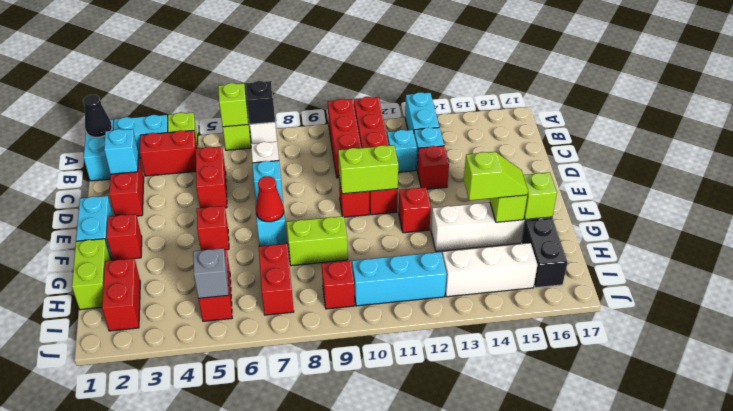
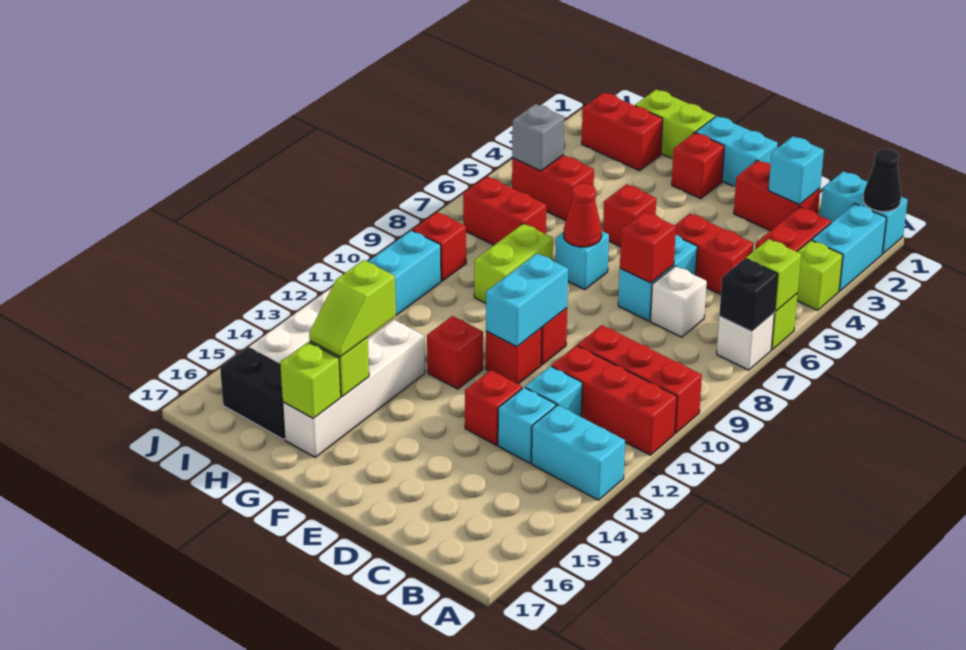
cyan 1x1 brick [252,161,283,203] -> cyan 1x2 brick [618,235,697,321]
none -> red 1x1 brick [620,212,676,283]
lime 1x2 brick [338,145,398,194] -> cyan 1x2 brick [486,253,568,347]

